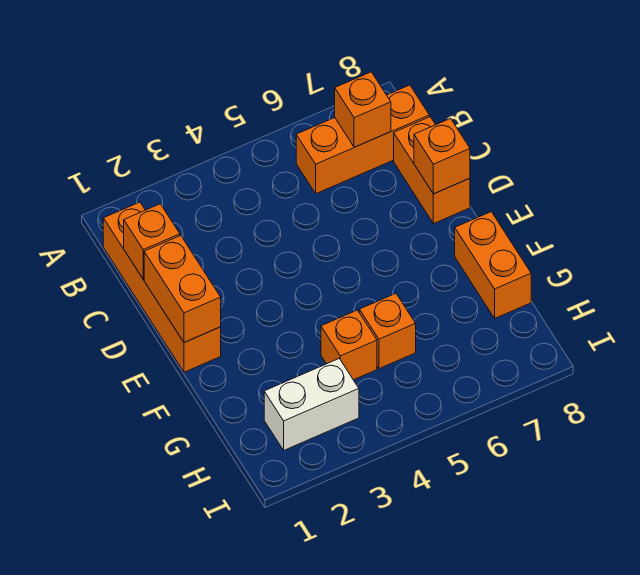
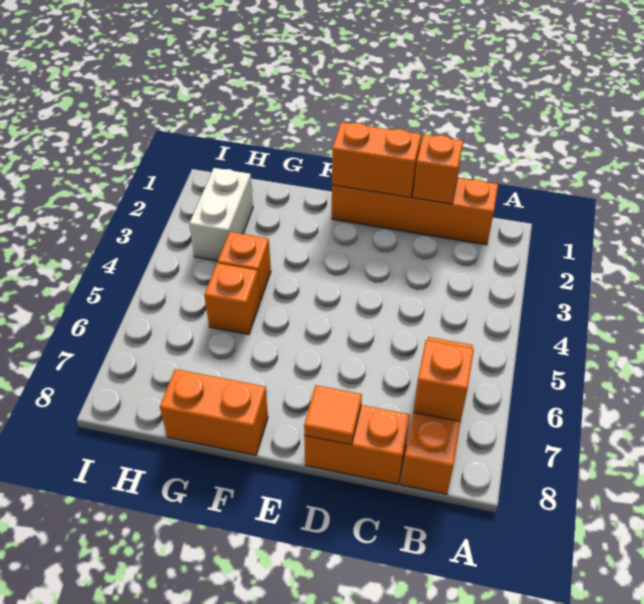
orange 1x1 brick [414,118,470,194] -> orange 1x1 tile [304,385,362,445]

